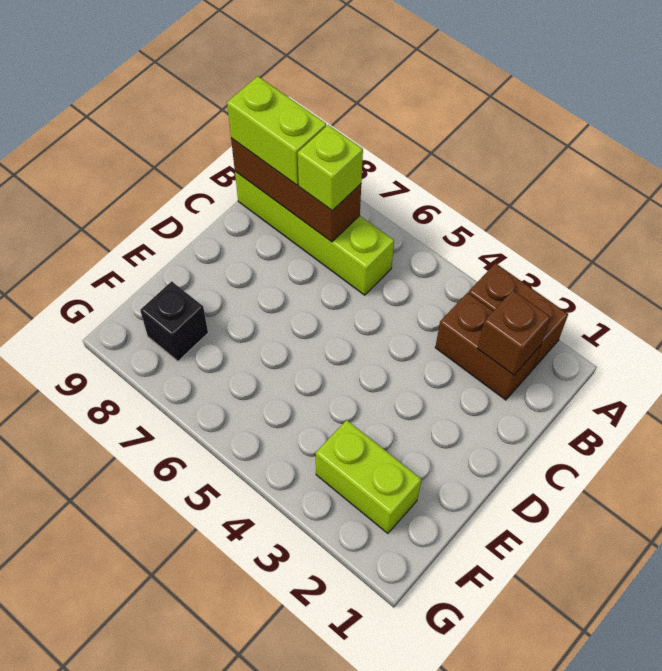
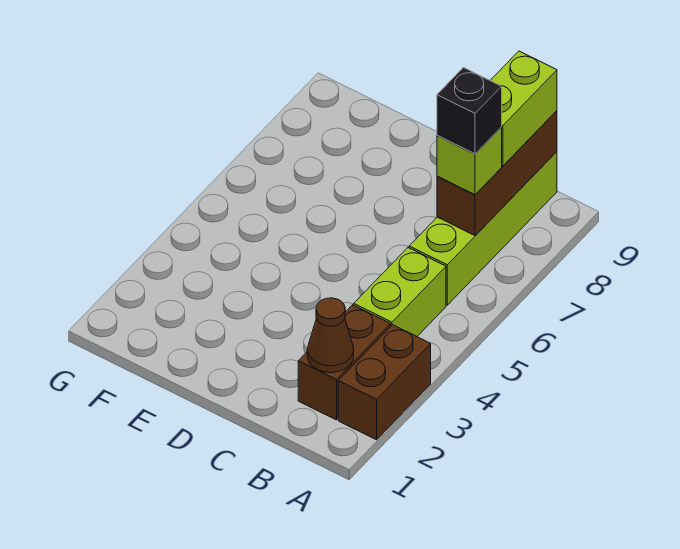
brown 1x1 brick [477,290,550,375] -> brown 1x1 cone [307,298,354,373]
lime 1x2 brick [316,420,421,533] -> lime 1x2 brick moved to [354,248,446,336]
black 1x1 brick [140,281,208,361] -> black 1x1 brick moved to [437,68,502,154]

